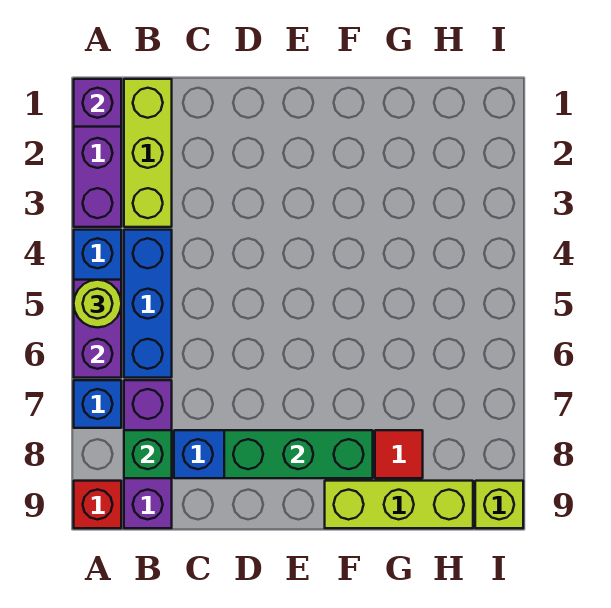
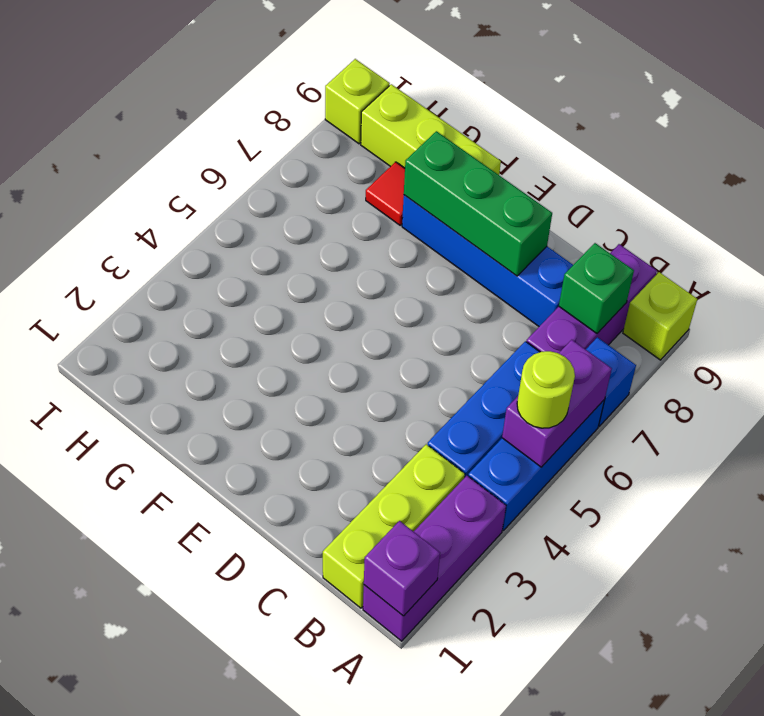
red 1x1 brick [74,481,121,528] -> lime 1x1 brick [623,272,697,360]

